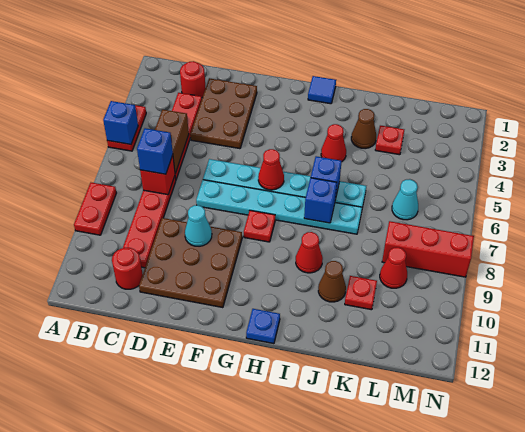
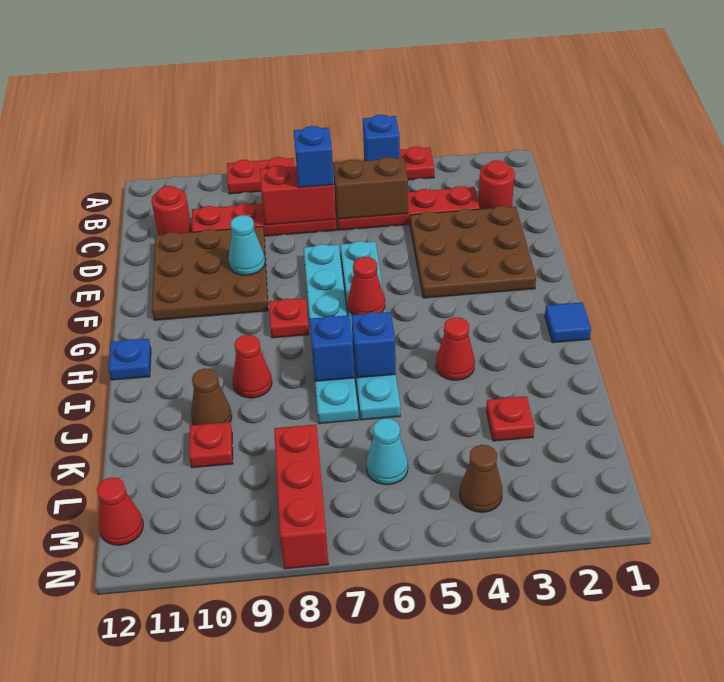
red 1x1 brick [140,155,175,195] -> red 1x2 brick [260,166,336,225]
brown 2x3 plate [190,78,257,149] -> brown 3x3 plate [410,206,536,298]
brown 1x1 cone [351,109,376,149] -> brown 1x1 cone moved to [460,445,502,512]
red 1x1 cone [380,247,407,288] -> red 1x1 cone moved to [97,477,143,545]

